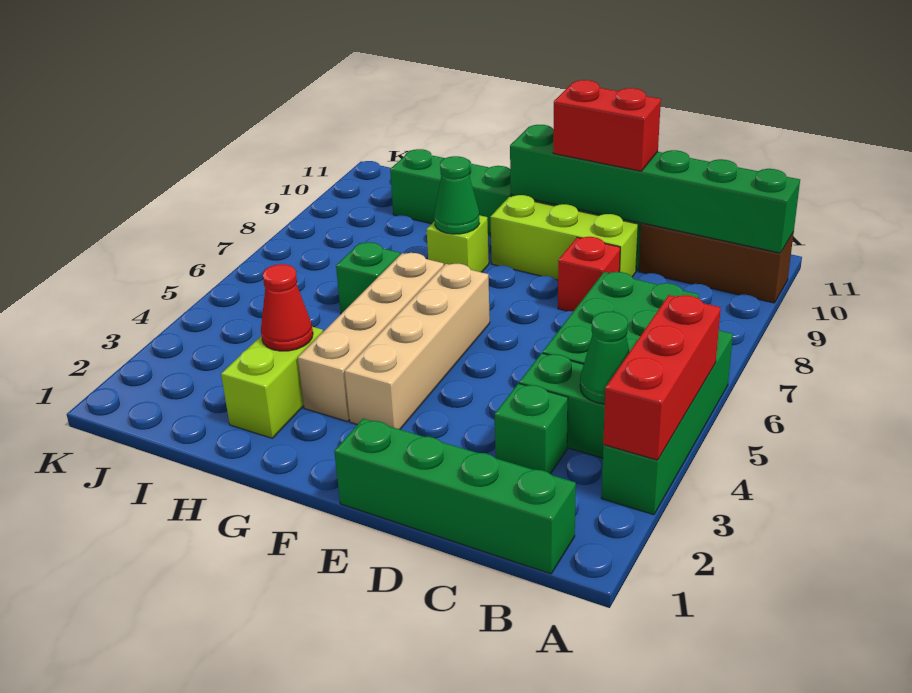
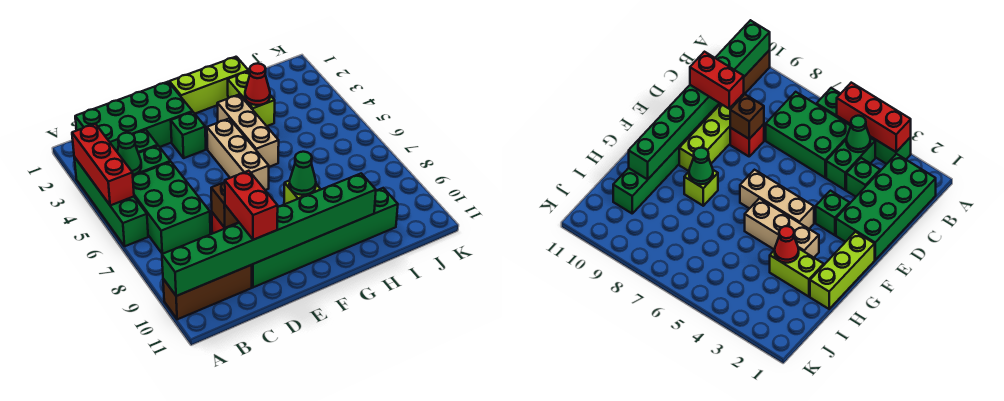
green 1x6 brick [510,125,800,253] -> green 1x8 brick [162,173,376,296]
green 1x4 brick [334,418,576,574] -> green 2x4 brick [75,82,193,151]
none -> brown 1x1 brick [211,182,239,228]
red 1x2 brick [553,80,661,171] -> red 1x2 brick turned to [225,171,278,240]
none -> lime 1x3 brick [169,57,249,113]
tan 1x4 brick [345,264,490,429] -> tan 1x3 brick [207,119,269,190]
tan 1x4 brick [298,253,444,422] -> tan 1x3 brick [217,95,279,167]
green 1x1 brick [336,242,400,314] -> green 1x1 brick moved to [171,112,206,158]

